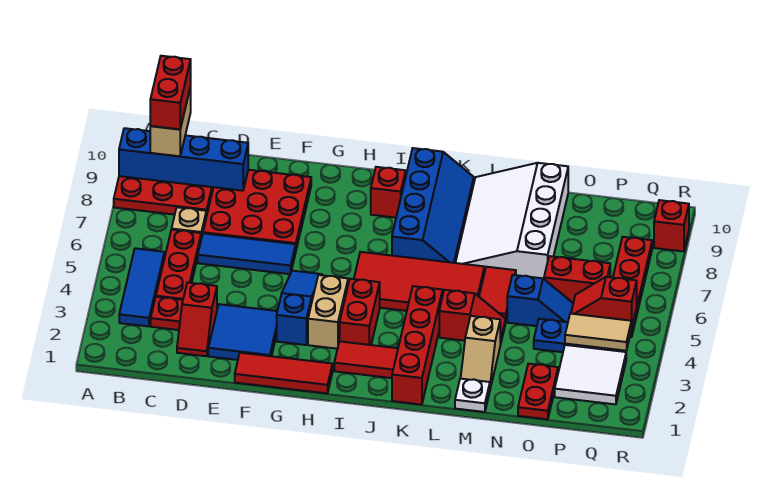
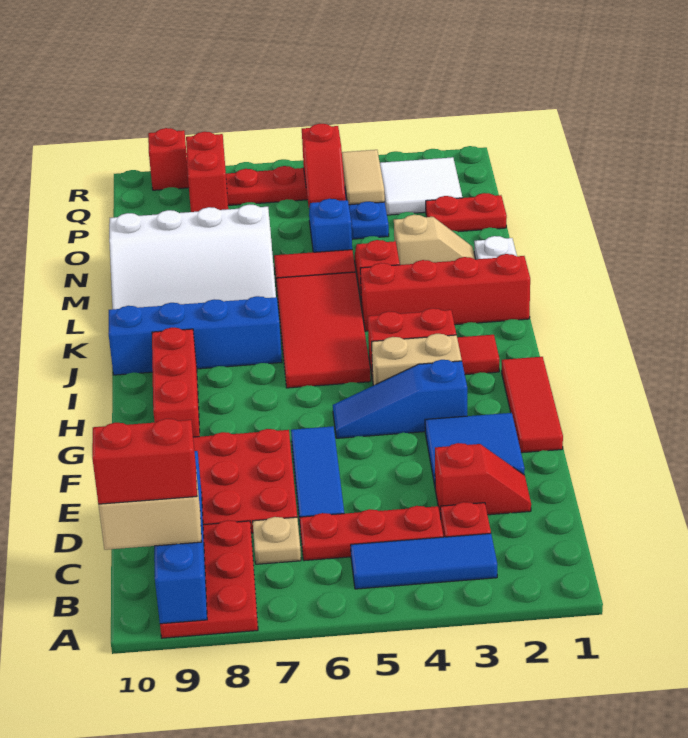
red 1x2 tile [334,341,398,378] -> red 1x1 tile [457,335,499,375]
red 1x1 brick [371,167,406,218] -> red 1x3 brick [152,328,200,437]
red 1x2 brick [544,256,610,303] -> red 1x2 brick moved to [186,132,228,212]

